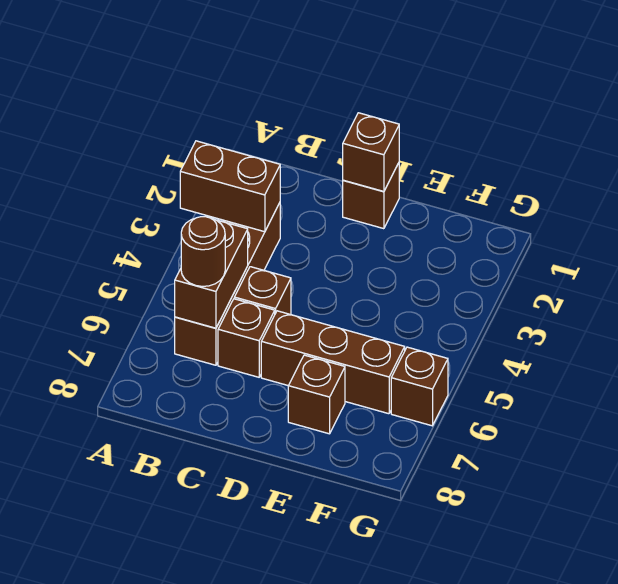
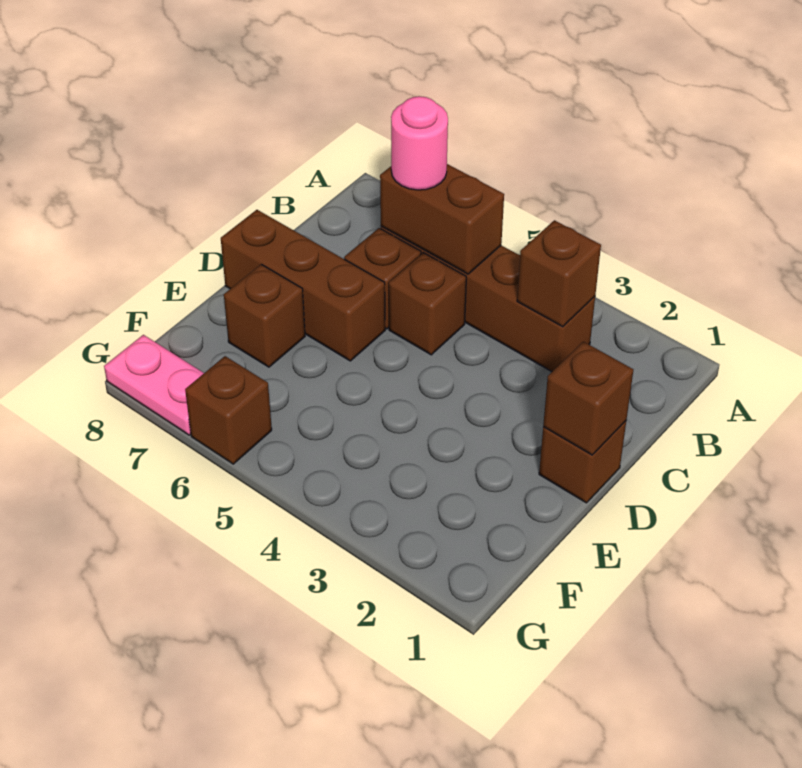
brown 1x2 brick [180,141,280,232] -> brown 1x1 brick [517,220,601,327]
brown 1x1 round brick [181,217,225,286] -> pink 1x1 round brick [391,96,448,190]
brown 1x3 brick [261,311,405,414] -> brown 1x3 brick turned to [221,210,385,361]
none -> pink 1x2 plate [104,335,204,435]

